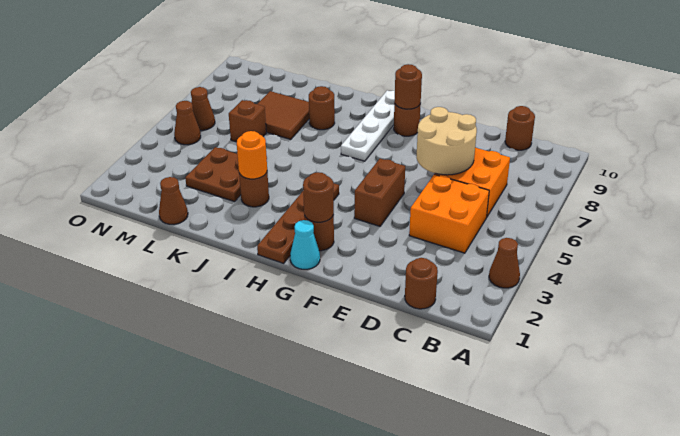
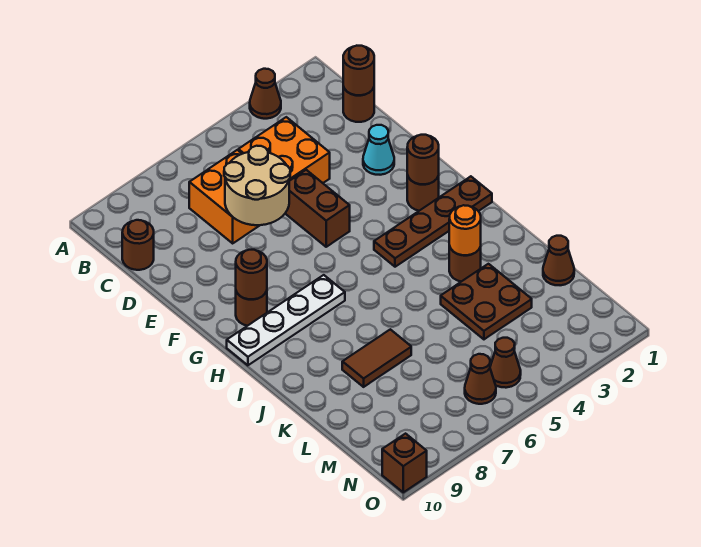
brown 1x2 brick [354,159,405,226] -> brown 1x2 brick turned to [285,170,350,247]
cyan 1x1 cone [290,220,320,269] -> cyan 1x1 cone moved to [363,125,394,175]
brown 1x1 round brick [309,86,335,130] -> brown 1x1 round brick moved to [343,46,374,95]
brown 2x2 tile [258,91,309,140] -> brown 1x2 tile [342,329,411,387]
brown 1x1 brick [229,100,266,142] -> brown 1x1 brick moved to [382,434,427,492]

